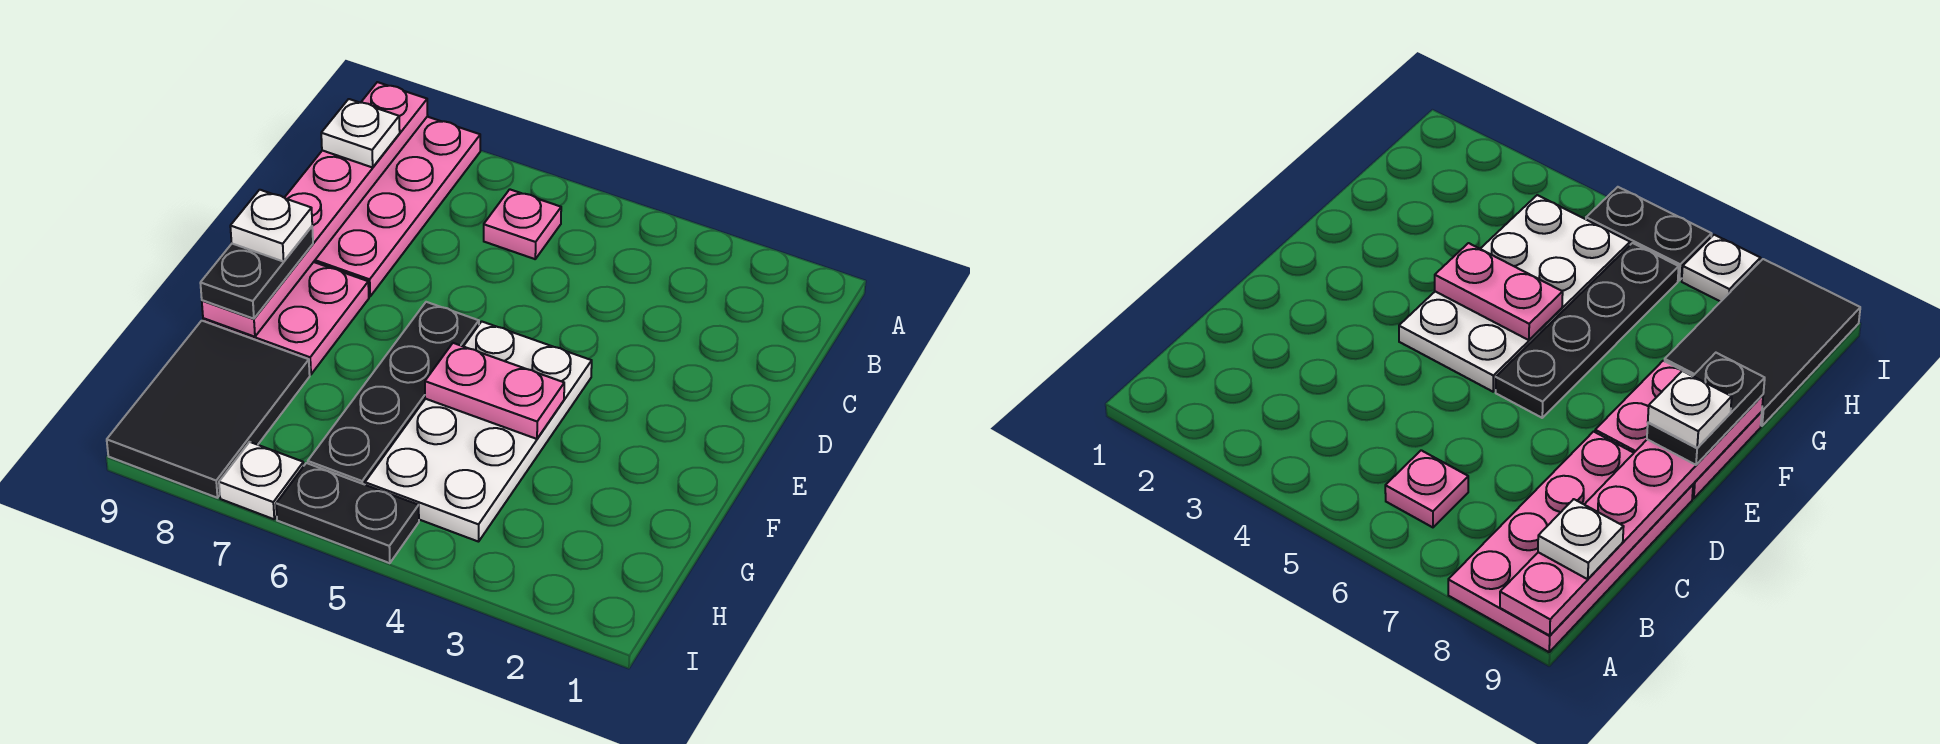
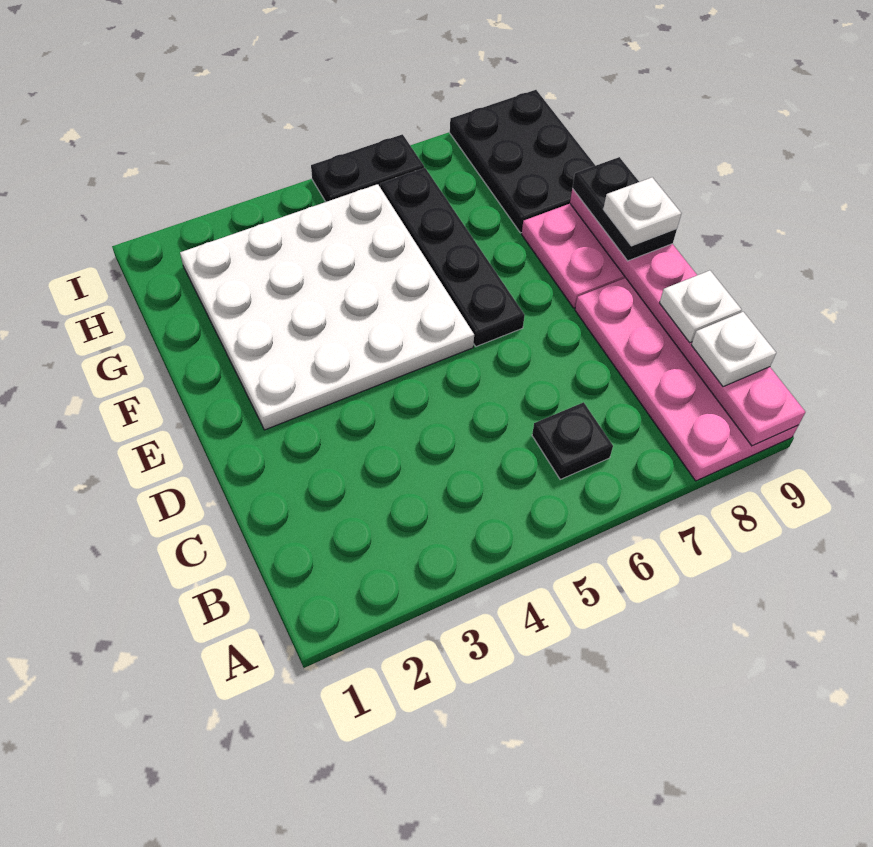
pink 1x1 plate [484,189,561,259] -> black 1x1 plate [532,402,613,479]
white 2x4 plate [365,321,592,542] -> white 4x4 plate [180,184,474,430]
pink 1x2 plate [425,343,564,439] -> none
black 2x3 tile [107,321,310,498] -> black 2x3 plate [450,90,596,233]
white 1x1 plate [219,442,304,519] -> white 1x1 plate moved to [660,270,741,343]

